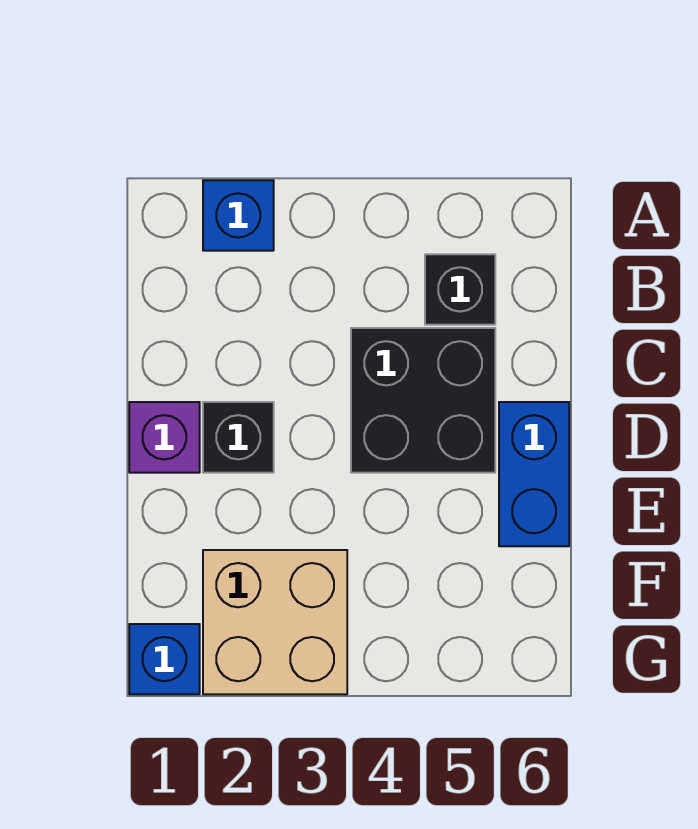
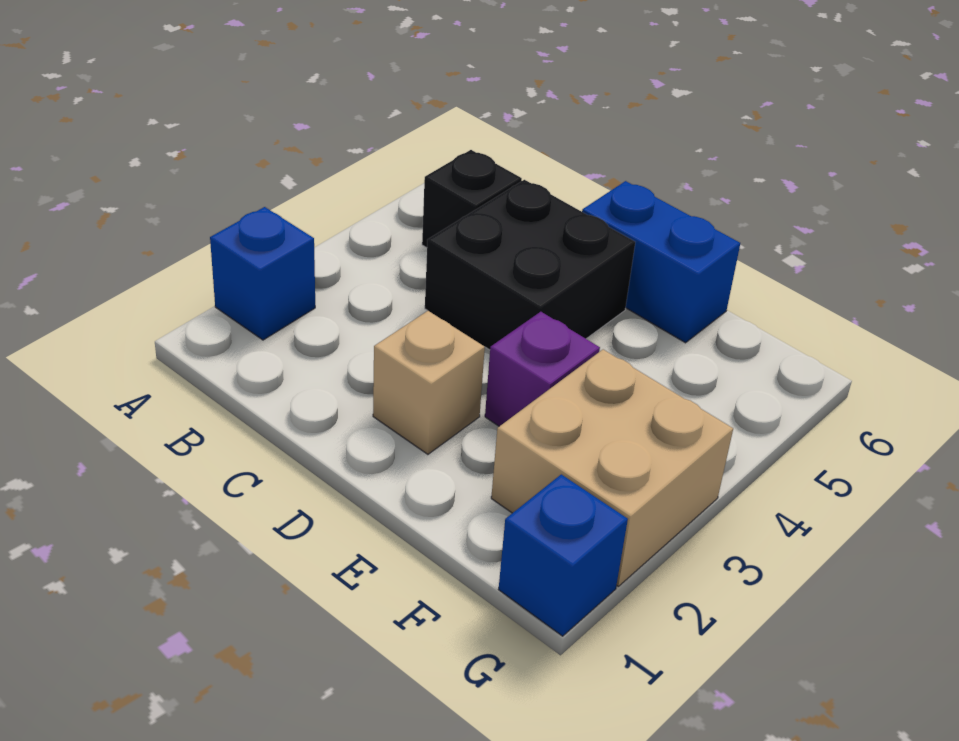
purple 1x1 brick [129,402,200,473] -> purple 1x1 brick moved to [485,312,600,426]
black 1x1 brick [203,402,274,473] -> tan 1x1 brick [373,311,485,454]

